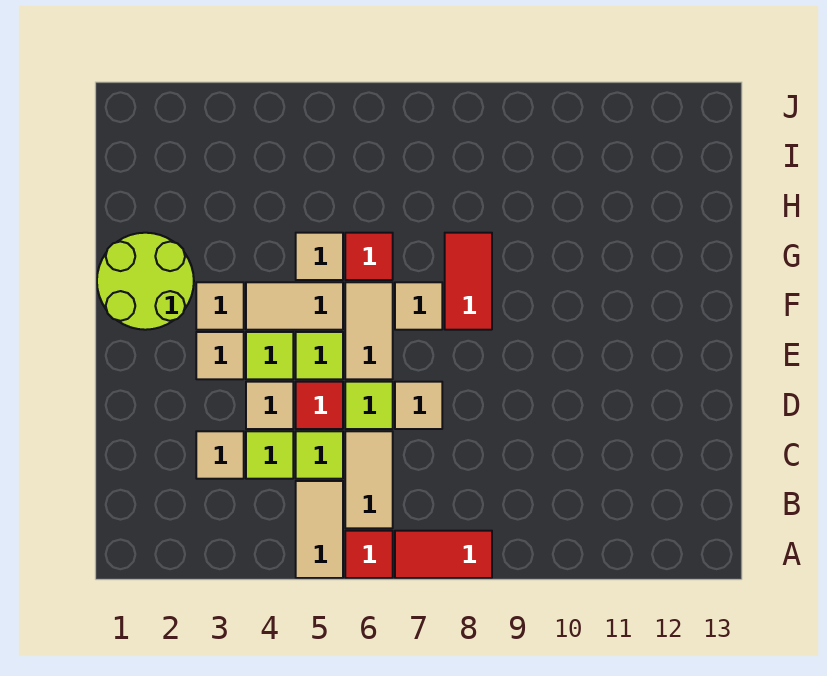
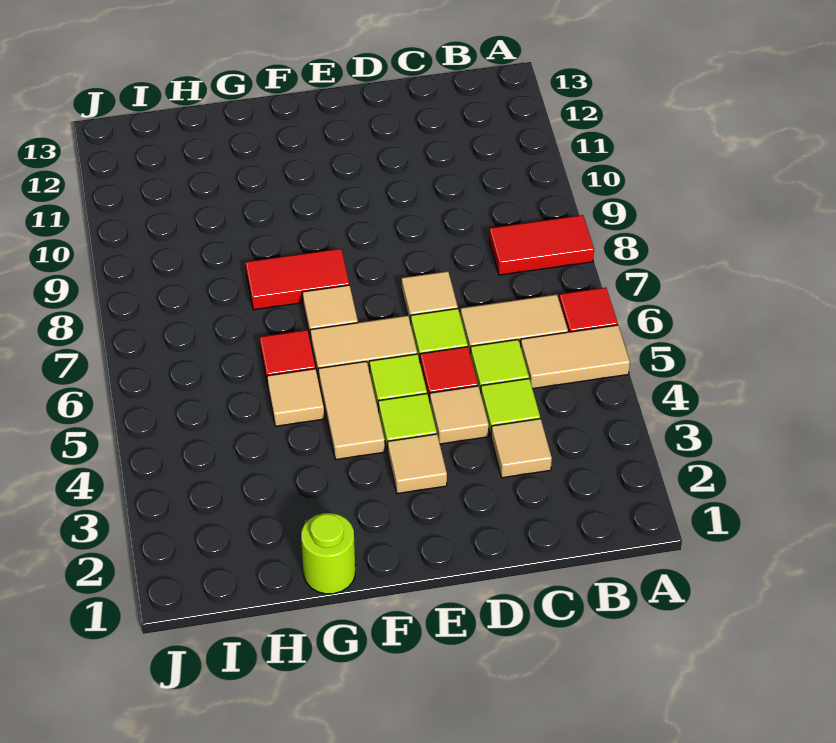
red 1x2 tile [395,531,492,578] -> red 1x2 tile turned to [489,215,594,275]
lime 2x2 round brick [97,233,194,330] -> lime 1x1 round brick [301,513,355,594]
tan 1x1 tile [196,282,244,330] -> none

